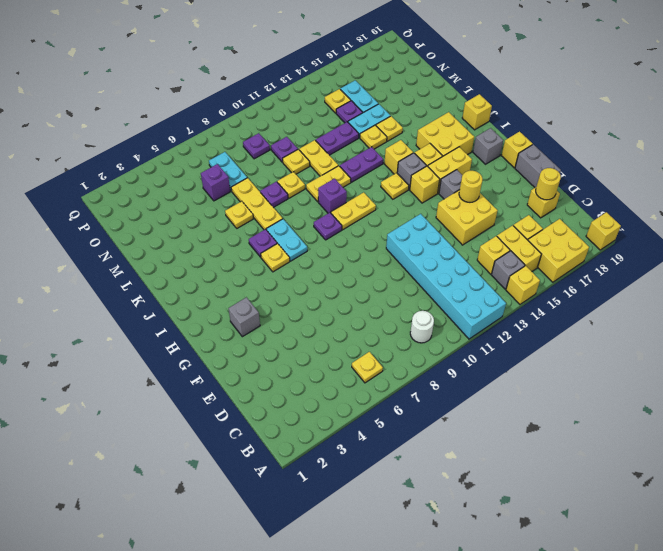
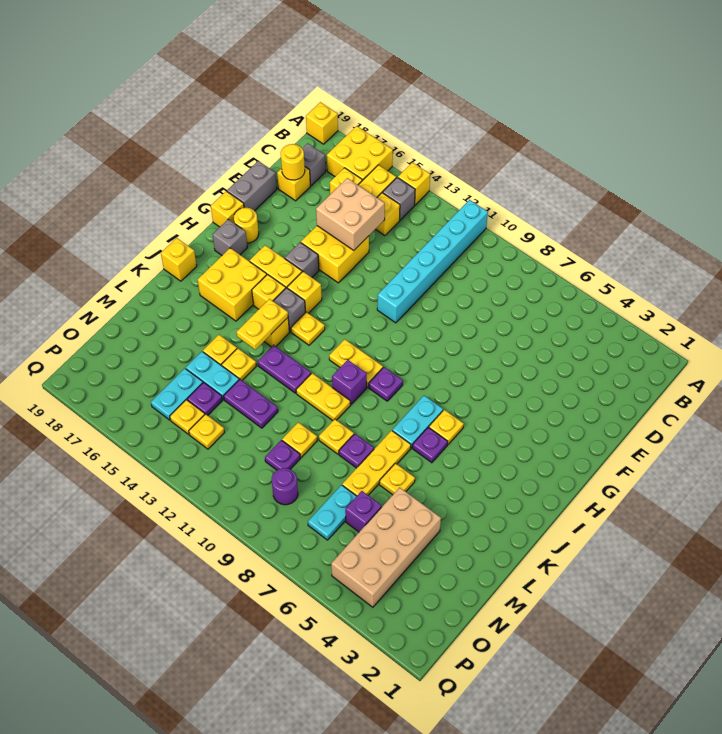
cyan 2x6 brick [386,214,506,339] -> cyan 1x6 brick [377,200,488,323]
yellow 1x1 plate [352,352,383,383] -> yellow 1x1 plate moved to [189,414,225,449]
white 1x1 round brick [410,311,434,343] -> none
none -> tan 2x2 brick [316,178,385,251]
yellow 1x1 round brick [459,171,482,202] -> yellow 1x1 round brick moved to [234,208,259,243]
grey 1x1 brick [228,297,260,337] -> grey 1x1 brick moved to [302,143,326,186]
yellow 1x2 plate [299,140,338,176] -> yellow 1x2 plate moved to [237,299,288,350]
none -> tan 2x4 brick [331,487,441,607]
purple 1x1 plate [243,133,270,159] -> purple 1x1 round brick [272,468,298,505]

